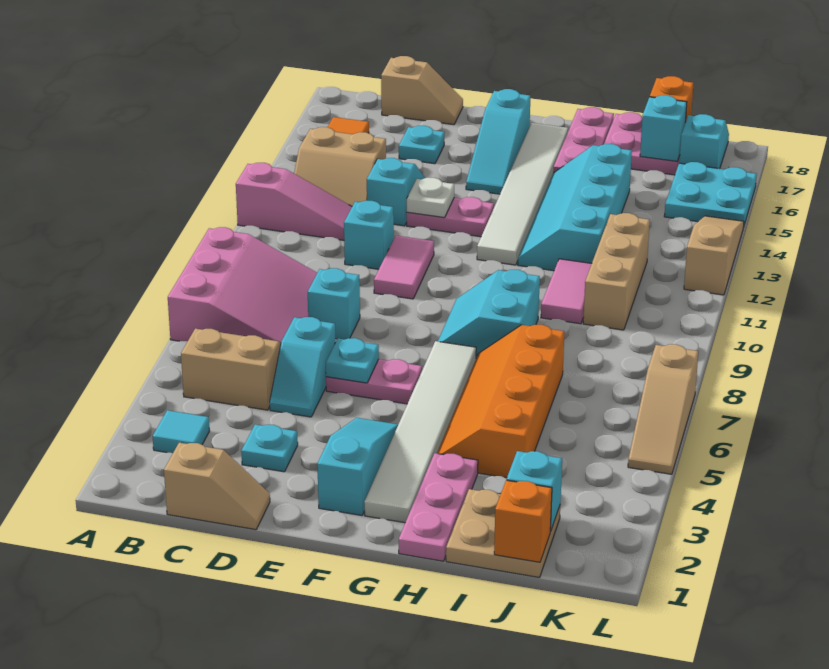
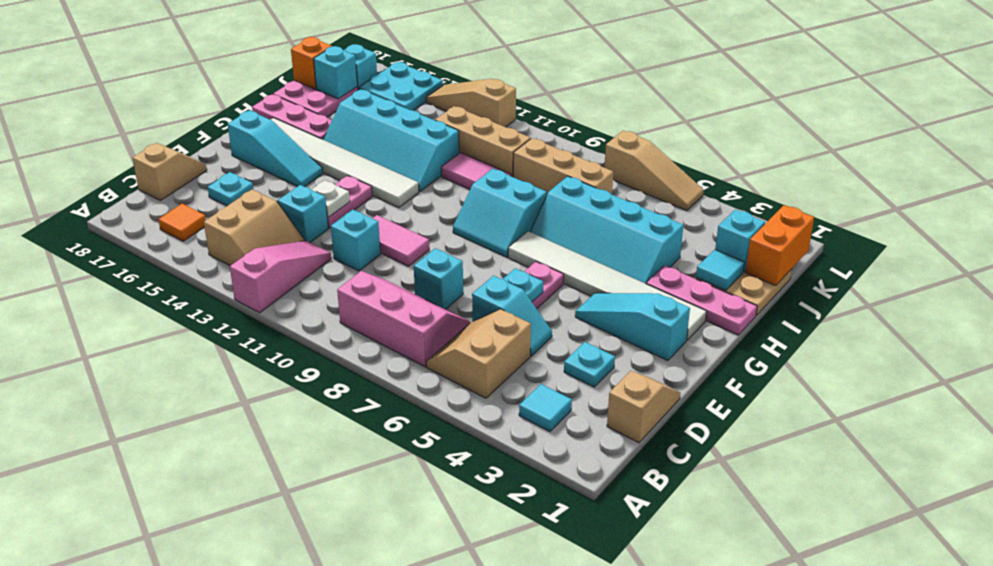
pink 3x3 slope [168,227,317,342] -> pink 2x3 slope [337,271,470,367]
orange 2x4 slope [437,325,564,478] -> cyan 2x4 slope [530,176,683,284]
none -> cyan 1x1 tile [696,250,744,291]
orange 1x1 brick [494,480,552,562] -> orange 1x2 brick [745,205,814,286]
none -> tan 1x3 brick [513,138,613,194]

